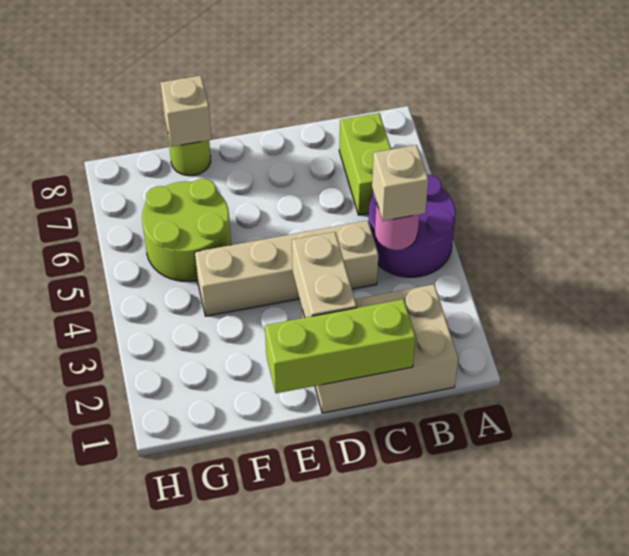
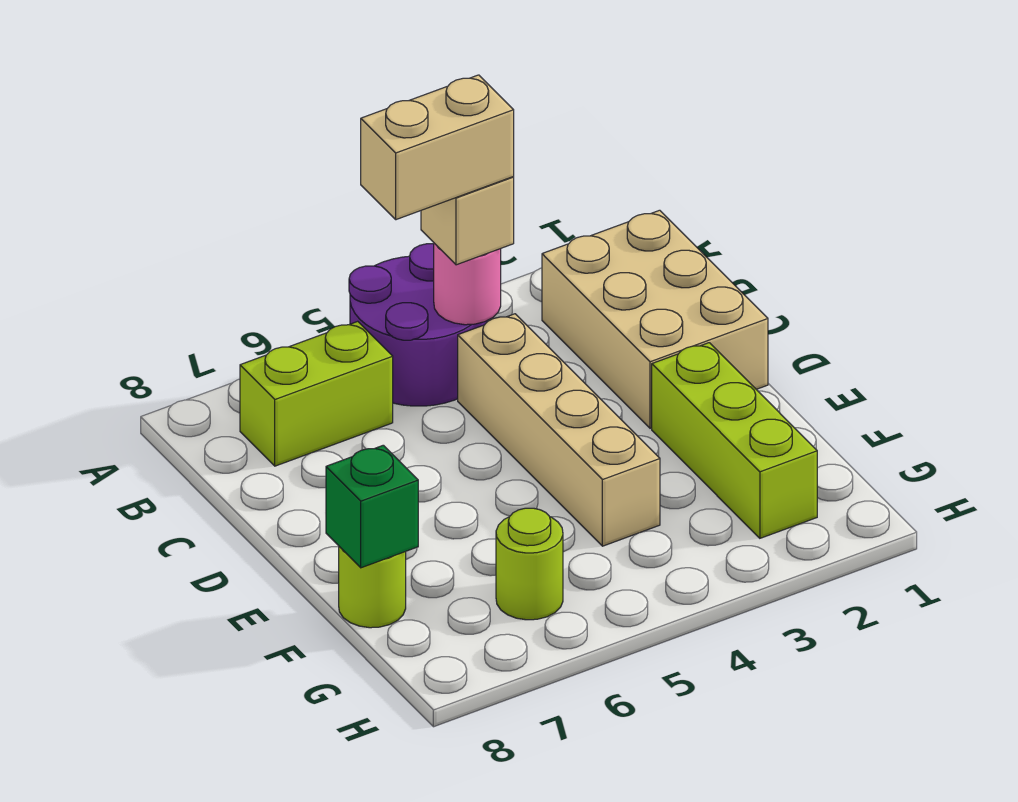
lime 1x3 brick [265,299,415,393] -> lime 1x3 brick moved to [652,343,817,538]
tan 1x2 brick [292,232,357,318] -> tan 1x2 brick moved to [361,75,514,220]
lime 2x2 round brick [142,179,231,281] -> lime 1x1 round brick [496,508,563,620]
tan 1x1 brick [161,76,212,147] -> green 1x1 brick [326,445,418,568]

